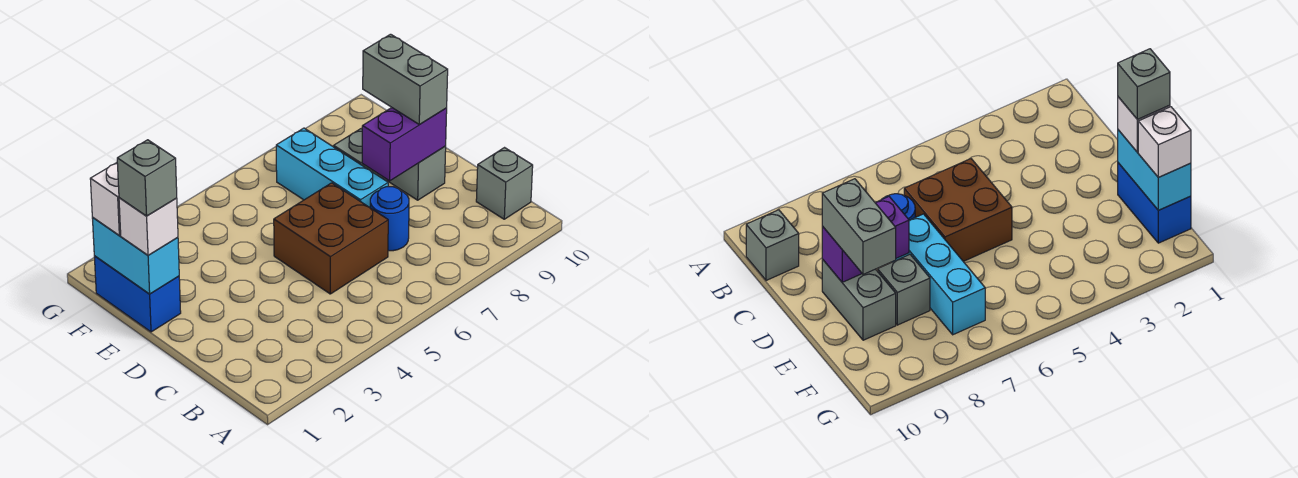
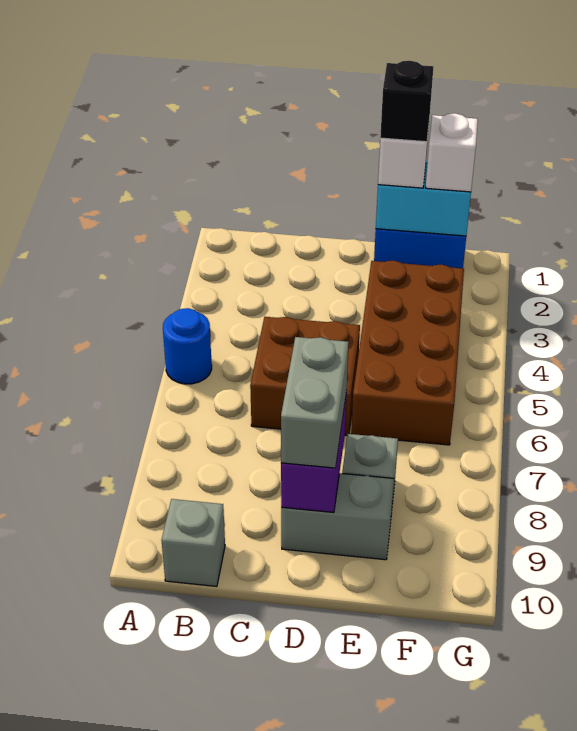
blue 1x1 round brick [370,187,409,251] -> blue 1x1 round brick moved to [163,308,212,384]
cyan 1x3 brick [276,128,388,207] -> none
grey 1x2 brick [363,34,448,125] -> grey 1x2 brick turned to [281,337,348,468]
grey 1x1 brick [117,140,177,216] -> black 1x1 brick [380,61,433,142]
none -> brown 2x4 brick [351,260,464,445]

